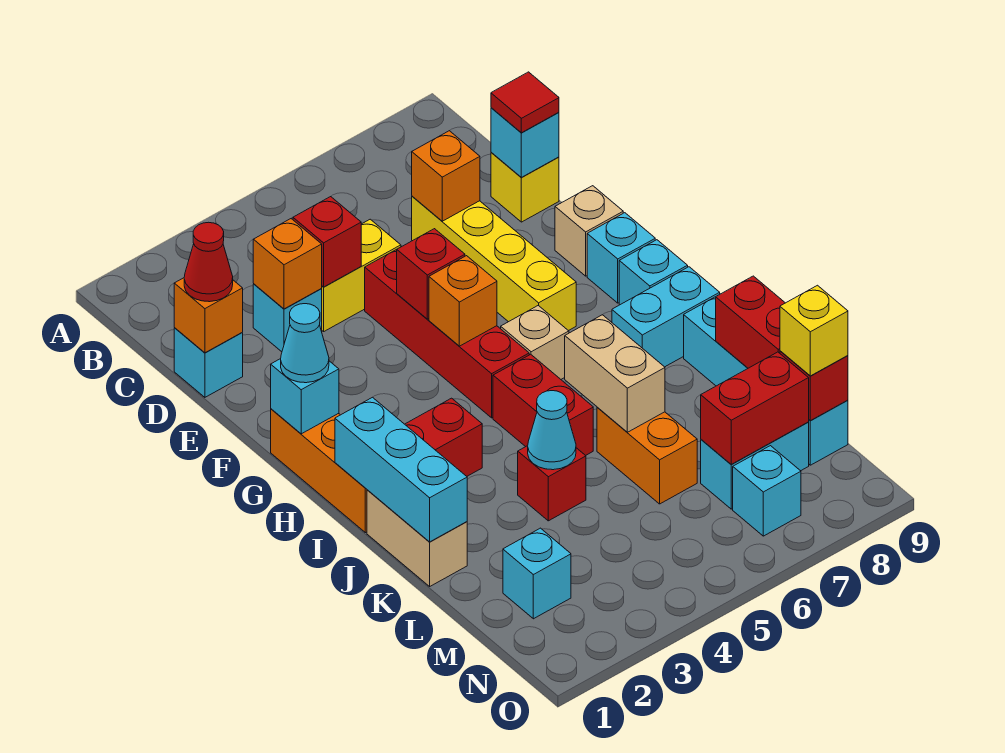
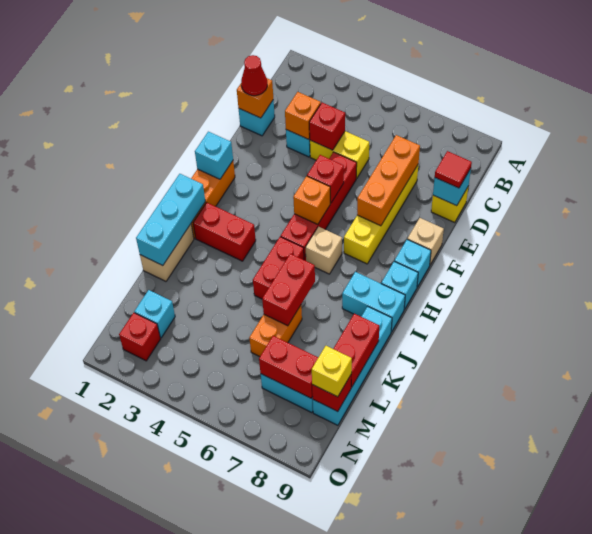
orange 1x1 brick [412,131,480,221] -> orange 1x3 brick [357,135,420,226]
cyan 1x1 cone [281,304,329,383] -> none
tan 1x2 brick [565,315,665,432] -> red 1x2 brick [262,254,315,326]
red 1x1 brick [518,446,586,521] -> red 1x1 brick moved to [119,313,160,361]
cyan 1x1 cone [528,391,576,470] -> none
cyan 1x1 brick [733,446,801,536] -> none

